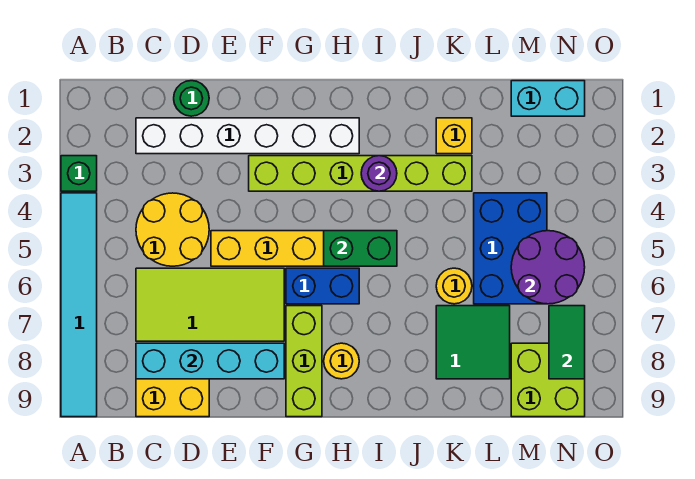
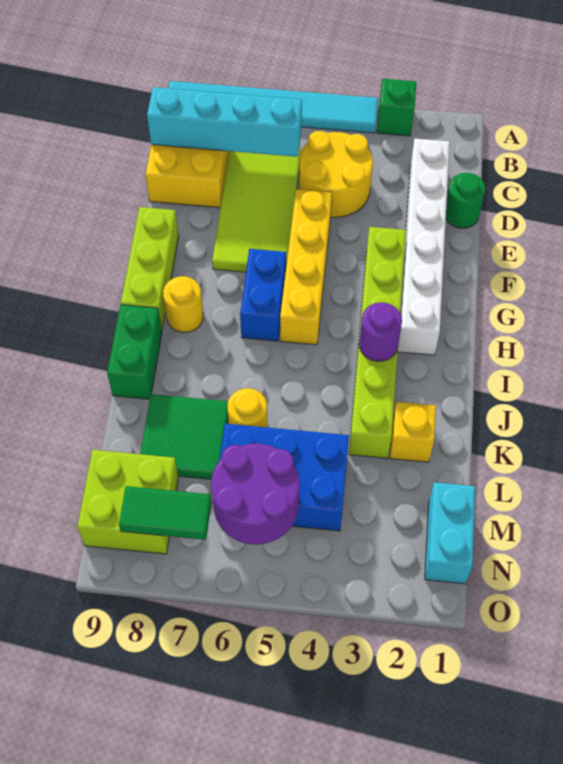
cyan 1x4 brick [136,343,284,379] -> cyan 1x4 brick turned to [147,87,302,157]
lime 1x3 brick [286,306,322,417] -> lime 1x3 brick turned to [121,207,179,330]
green 1x2 brick [324,231,397,266] -> green 1x2 brick moved to [107,305,162,399]

